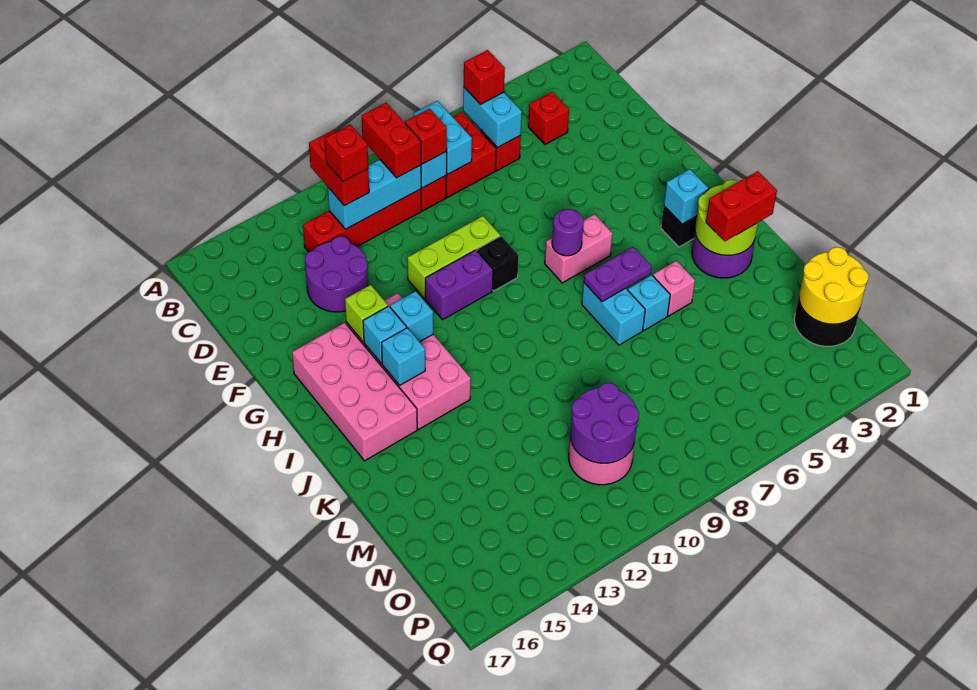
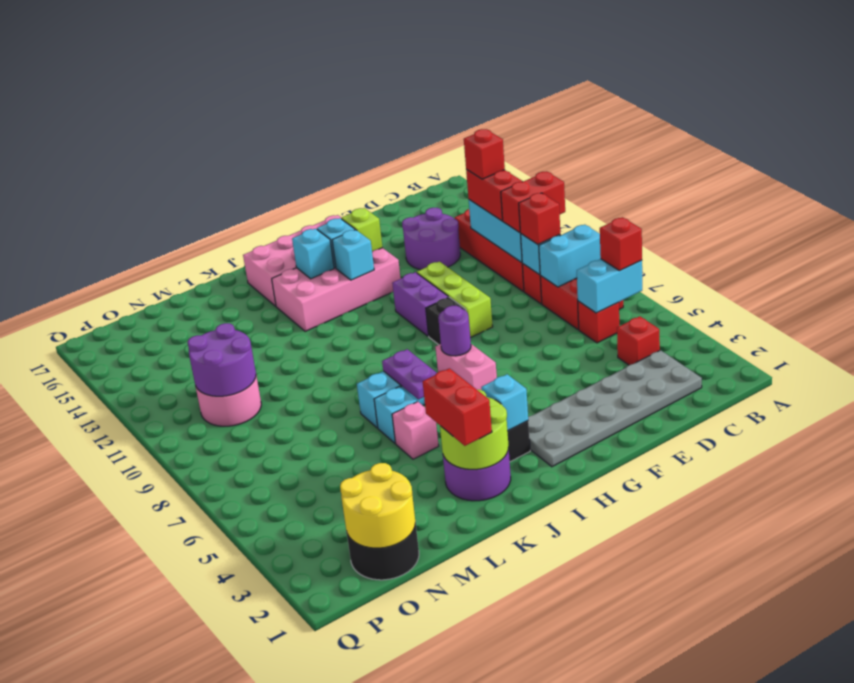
red 1x2 brick [309,130,369,206] -> red 1x2 brick turned to [466,169,523,221]
none -> grey 2x6 plate [528,350,702,467]

